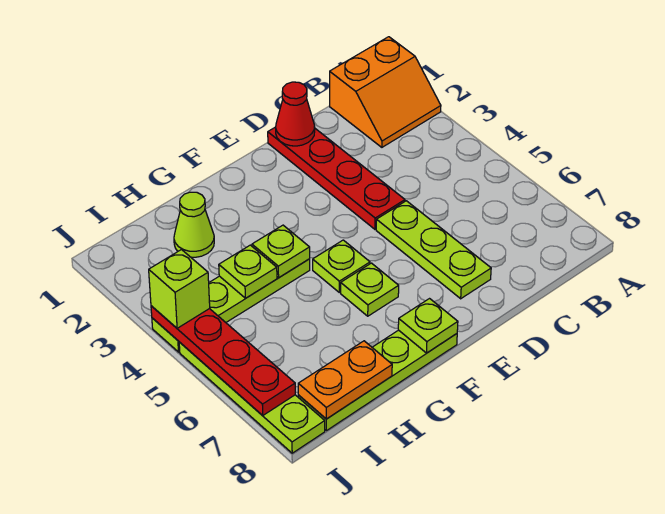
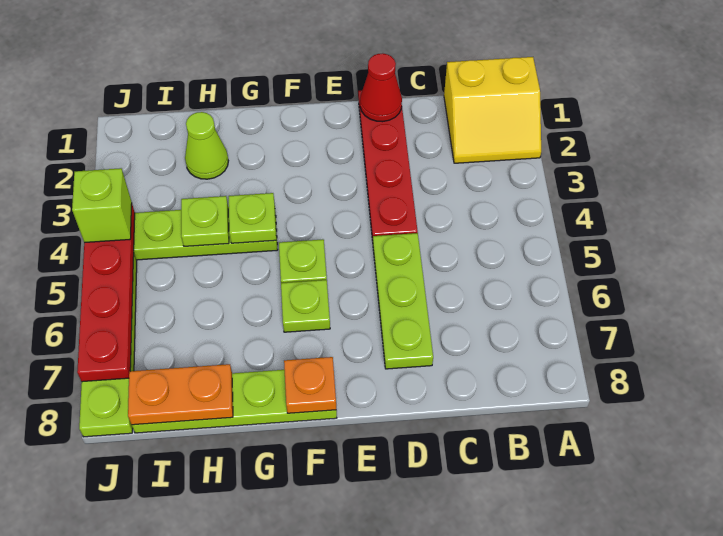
orange 2x2 slope [330,37,441,147] -> yellow 2x2 slope [444,57,541,163]
lime 1x1 plate [398,299,458,353] -> orange 1x1 plate [284,357,336,413]

